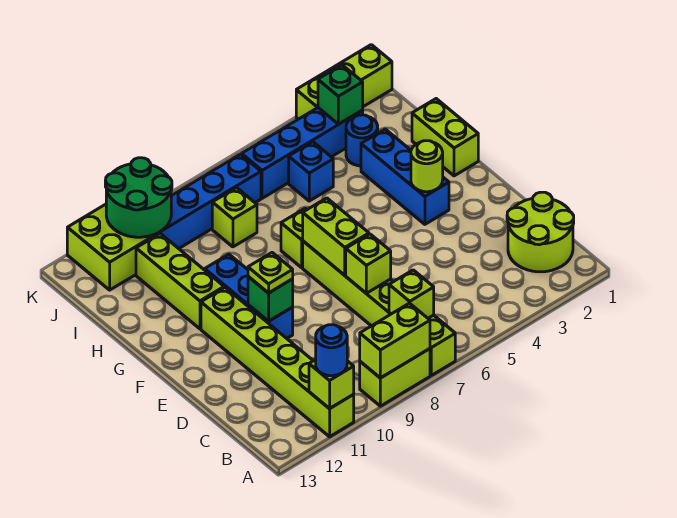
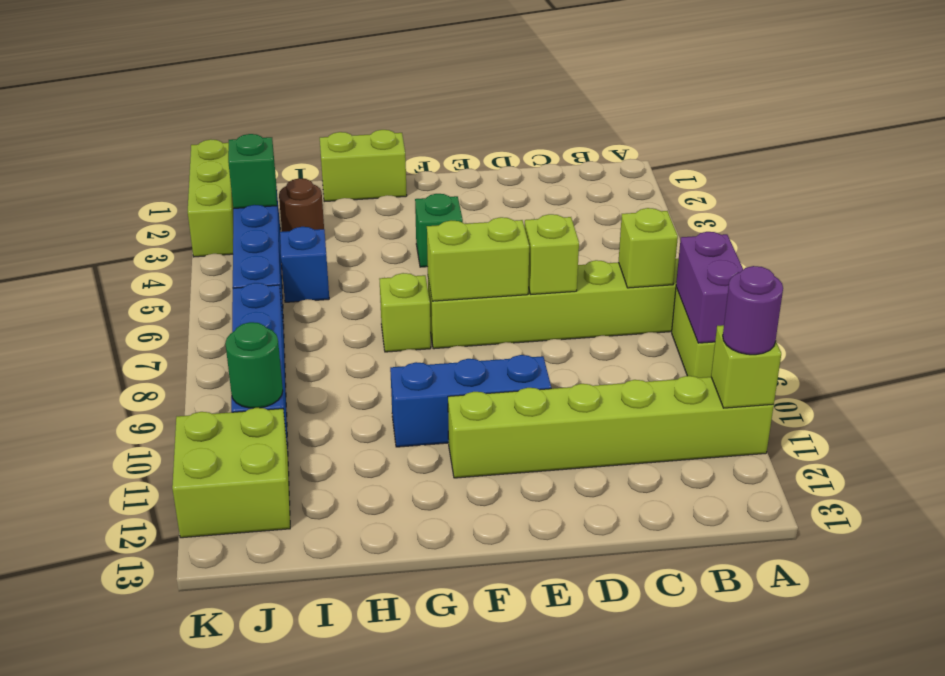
lime 1x2 brick [360,303,430,378] -> purple 1x2 brick [676,232,743,343]
blue 1x1 round brick [316,325,347,376] -> purple 1x1 round brick [723,266,783,355]
lime 2x2 round brick [507,192,574,272] -> none
green 1x1 brick [248,277,293,321] -> green 1x1 brick moved to [415,194,463,267]
lime 1x1 plate [248,253,293,293] -> none
blue 1x3 brick [361,129,449,224] -> none
lime 1x1 round brick [411,141,443,192] -> none
lime 1x3 brick [136,234,224,329] -> none
blue 1x1 round brick [346,115,378,166] -> brown 1x1 round brick [279,178,324,232]
lime 1x1 brick [212,188,257,247] -> none
green 2x2 round brick [105,158,172,237] -> green 1x1 round brick [225,322,283,408]

